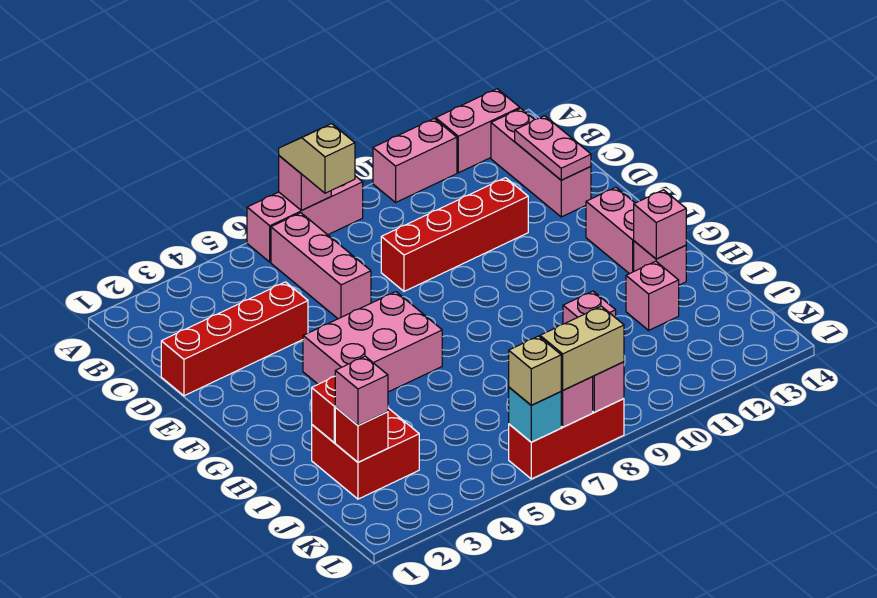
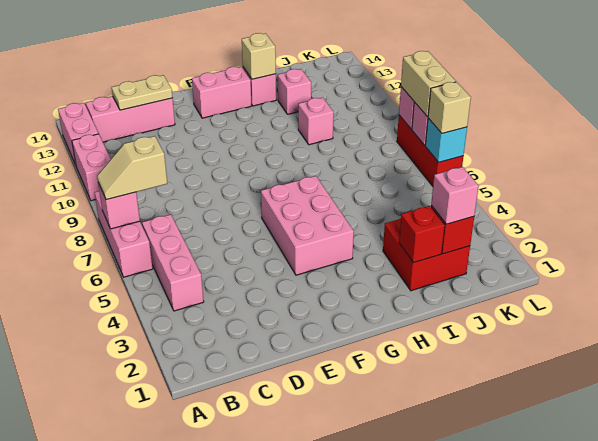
pink 1x3 brick [271,213,371,319] -> pink 1x3 brick turned to [142,214,204,311]
pink 1x2 plate [515,116,591,180] -> tan 1x2 plate [112,75,173,110]
red 1x4 brick [161,282,308,396] -> none
red 1x4 brick [381,178,528,291] -> none
pink 1x1 brick [634,190,686,259] -> tan 1x1 brick [242,33,276,79]

